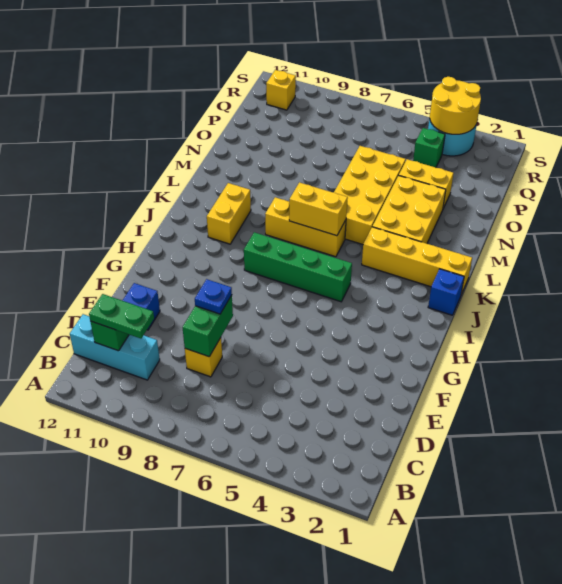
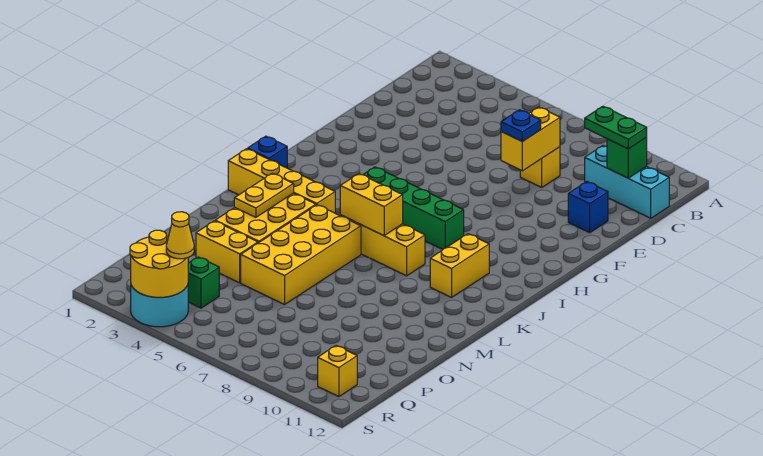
green 1x2 brick [182,295,233,357] -> yellow 1x2 brick [501,107,560,171]
none -> yellow 1x2 plate [234,173,294,217]
none -> yellow 1x1 cone [166,212,194,259]

